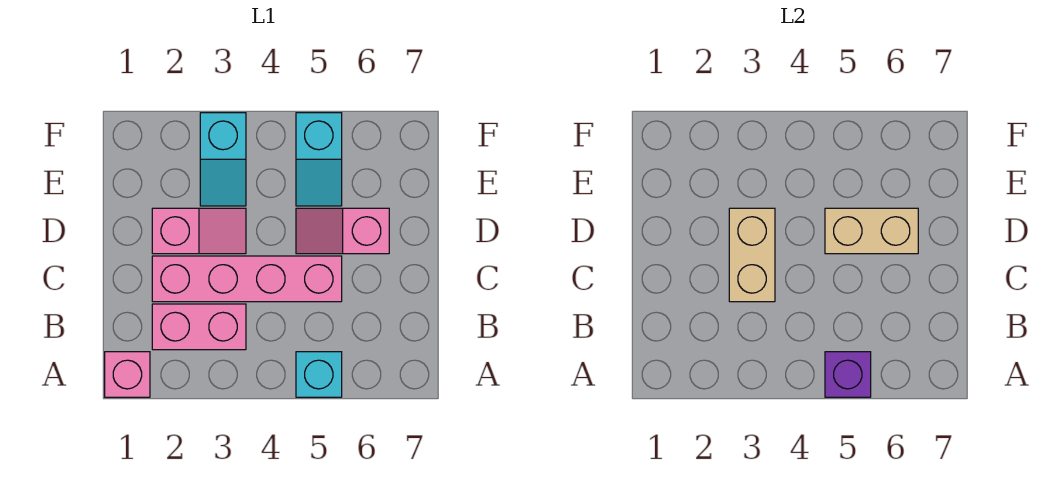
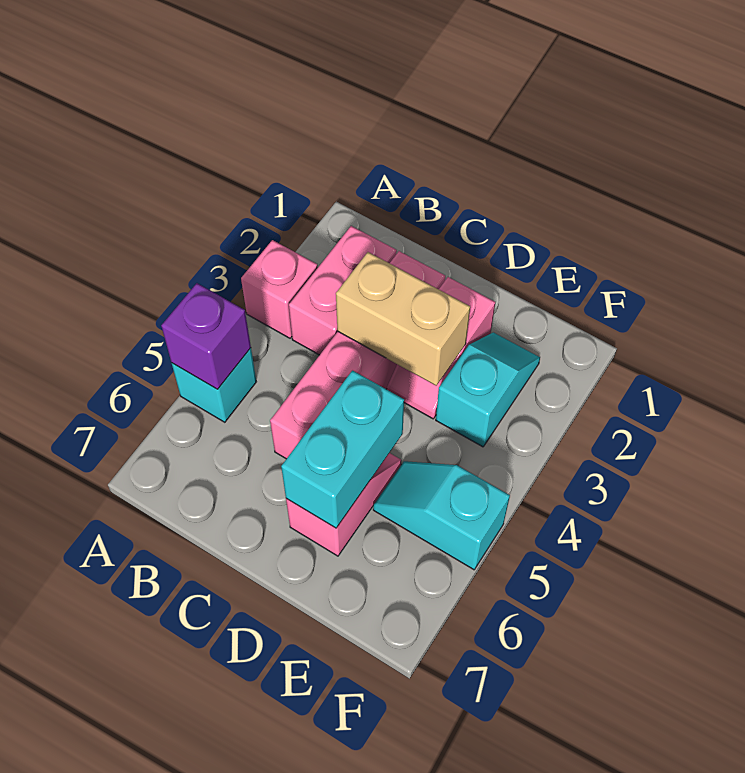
pink 1x1 brick [105,352,150,397] -> pink 1x1 brick moved to [241,240,318,338]
tan 1x2 brick [825,208,918,254] -> cyan 1x2 brick [281,371,404,528]
cyan 1x2 slope [200,113,246,206] -> cyan 1x2 slope turned to [436,332,540,447]

